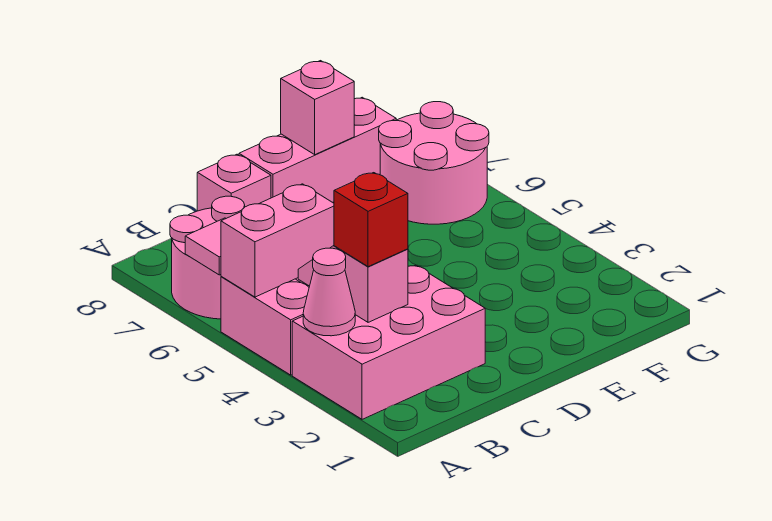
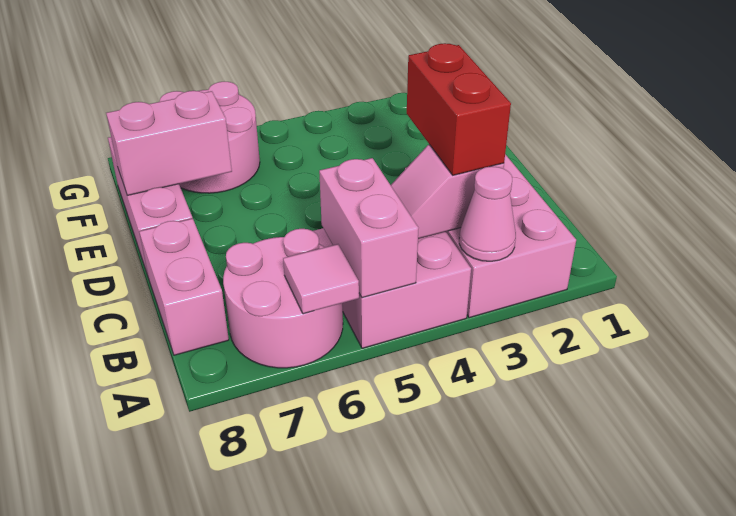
red 1x1 brick [334,173,408,267] -> red 1x2 brick [407,43,511,175]
pink 1x1 brick [197,154,271,211] -> pink 1x2 brick [139,218,229,355]
pink 1x1 brick [281,61,354,155] -> pink 1x2 brick [106,91,232,195]

